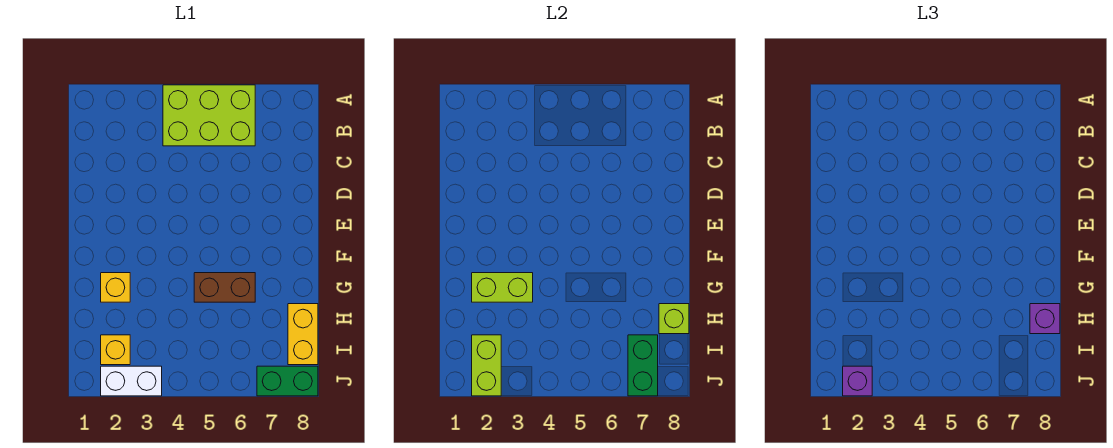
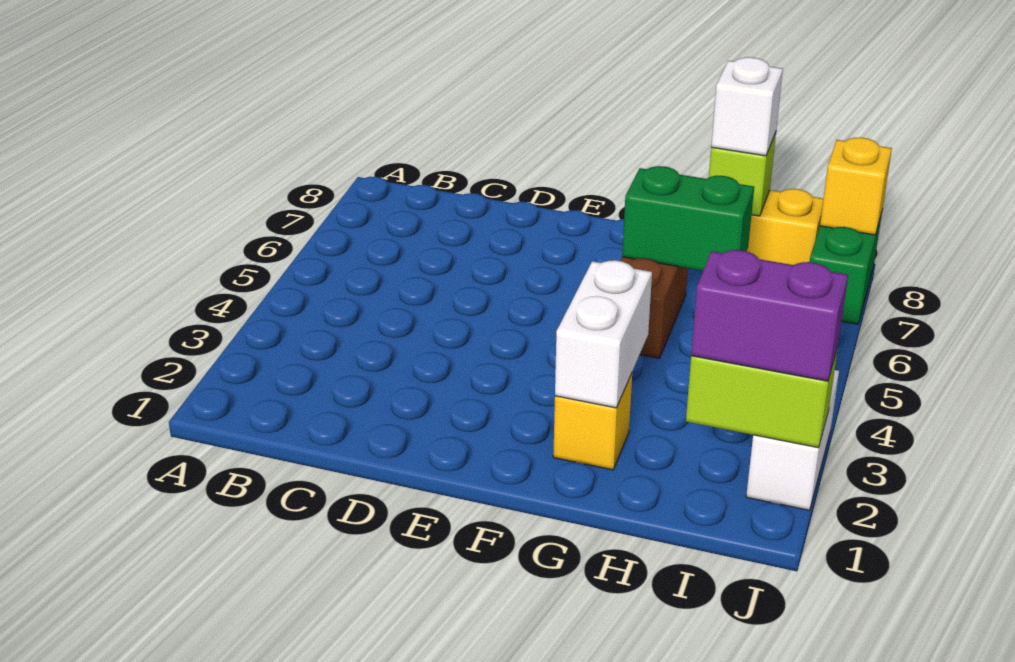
lime 2x3 brick [163,85,255,146] -> none
lime 1x2 brick [472,273,533,302] -> white 1x2 brick [555,260,652,408]
purple 1x1 brick [1030,304,1060,334] -> white 1x1 brick [711,57,783,156]
yellow 1x1 brick [101,335,130,365] -> yellow 1x1 brick moved to [820,138,892,235]
green 1x2 brick [628,335,658,396] -> green 1x2 brick moved to [622,166,754,271]
purple 1x1 brick [843,366,872,396] -> purple 1x2 brick [691,250,848,381]

